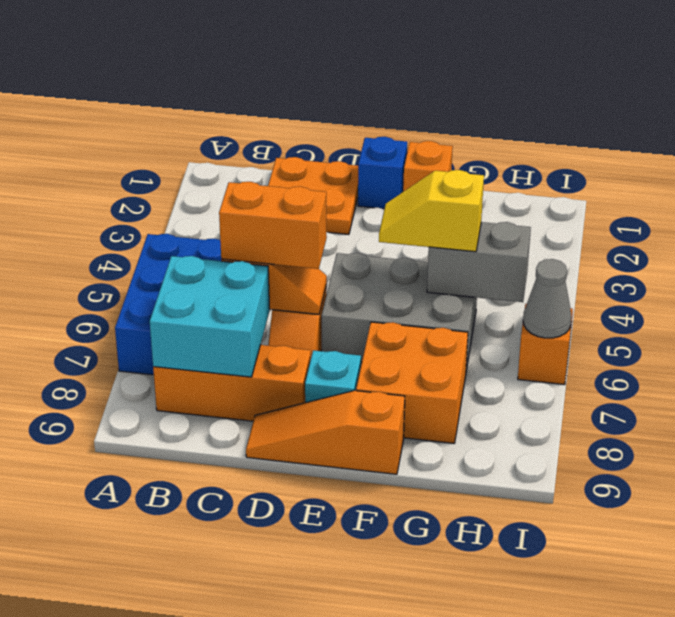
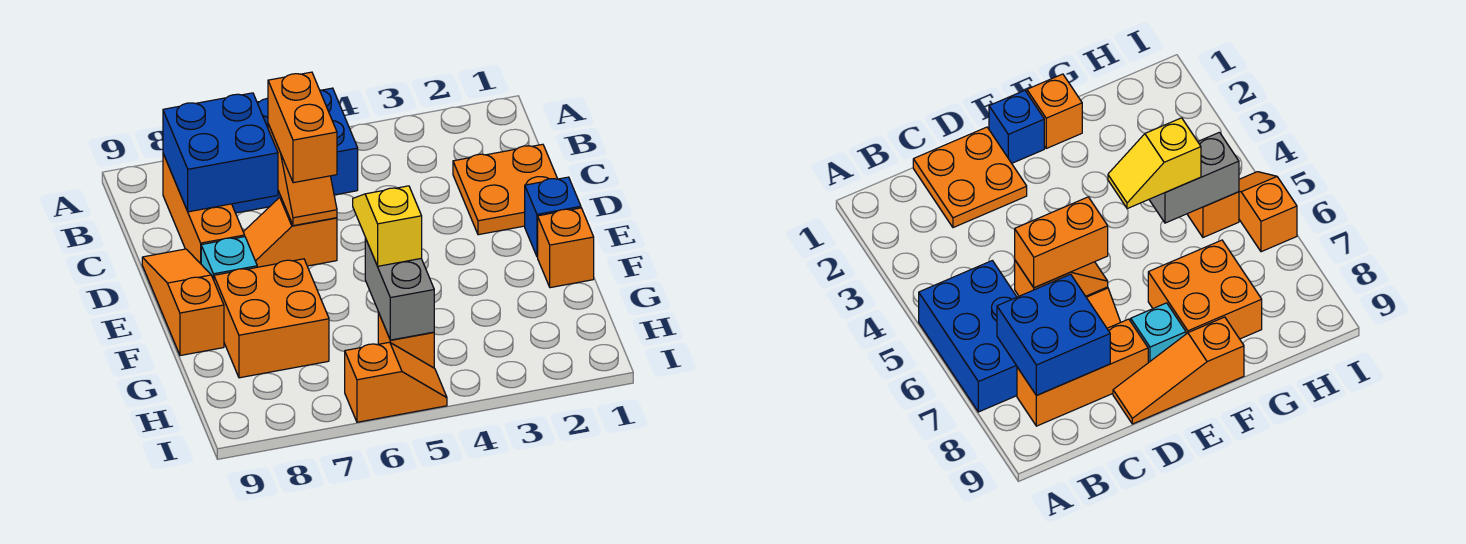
cyan 2x2 brick [150,256,270,377] -> blue 2x2 brick [163,93,278,212]
grey 2x3 brick [322,253,477,371] -> none
none -> orange 1x1 brick [378,312,434,368]
grey 1x1 cone [523,259,572,338] -> none

